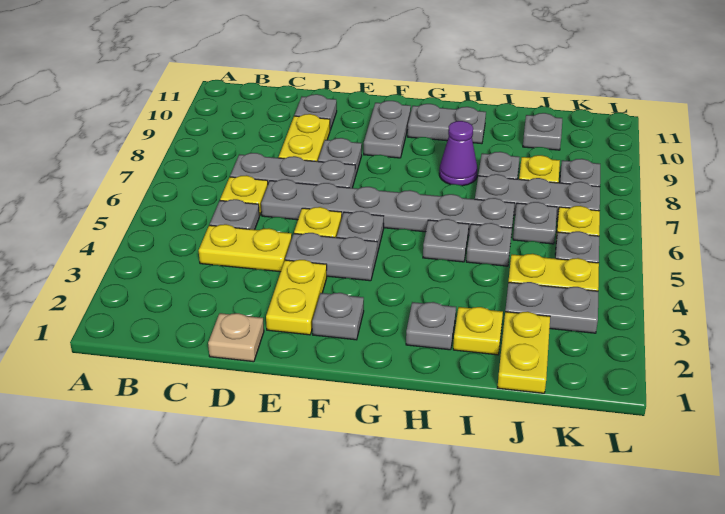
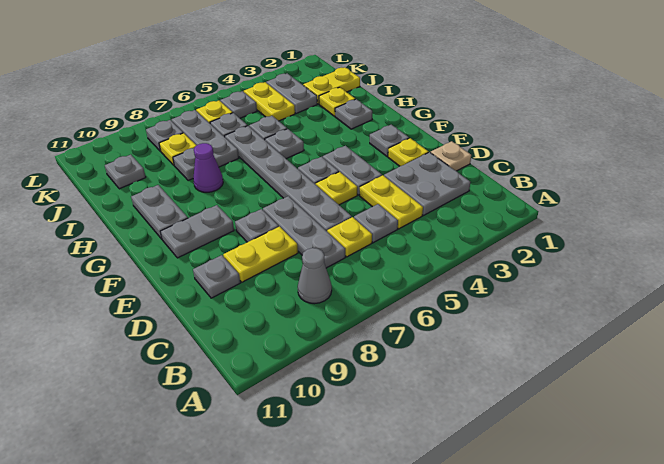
none -> grey 1x1 cone [298,248,332,304]
none -> grey 2x2 plate [384,152,470,215]
yellow 1x2 plate [266,260,327,335] -> yellow 1x1 plate [388,138,428,166]

